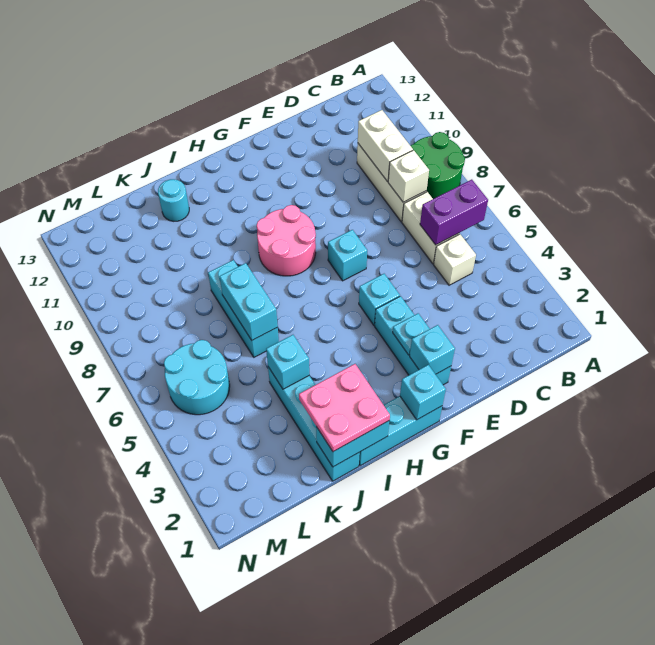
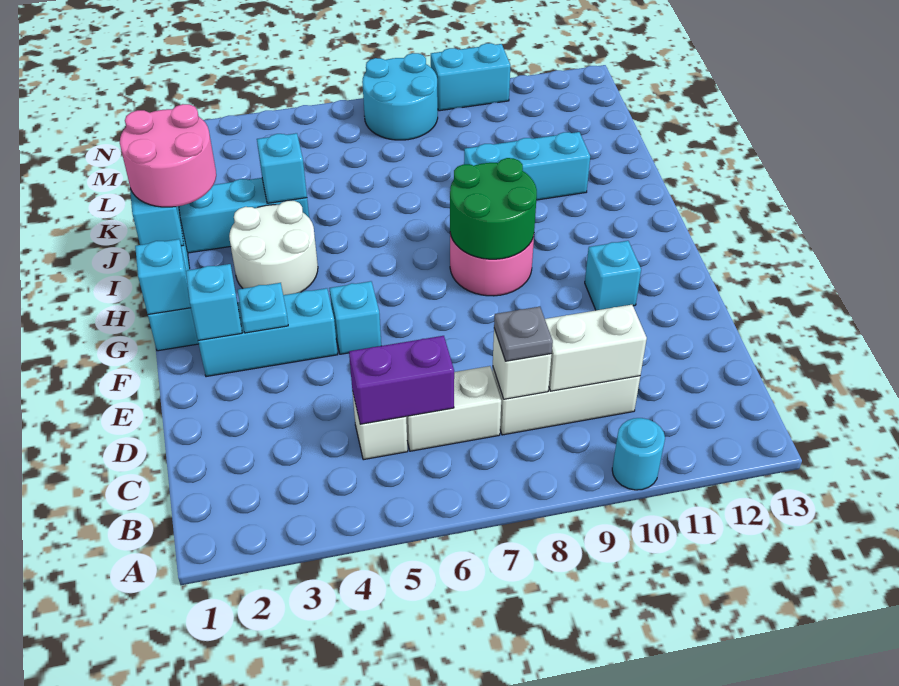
green 2x2 round brick [411,132,465,199] -> green 2x2 round brick moved to [450,158,537,259]
purple 1x2 brick [420,180,488,245] -> purple 1x2 brick turned to [349,336,454,424]
none -> grey 1x1 plate [494,307,553,361]
cyan 1x1 brick [328,230,367,281] -> cyan 1x1 brick moved to [585,241,641,310]
none -> white 2x2 round brick [229,200,318,295]
pink 2x2 plate [299,364,390,452] -> pink 2x2 round brick [120,104,216,207]
cyan 1x3 brick [208,260,279,357] -> cyan 1x3 brick moved to [464,132,590,200]
cyan 1x2 brick [220,263,278,340] -> cyan 1x2 brick moved to [431,43,510,111]
cyan 1x1 round brick [158,179,189,221] -> cyan 1x1 round brick moved to [612,418,665,490]
cyan 2x2 round brick [164,340,230,415] -> cyan 2x2 round brick moved to [362,53,438,140]

